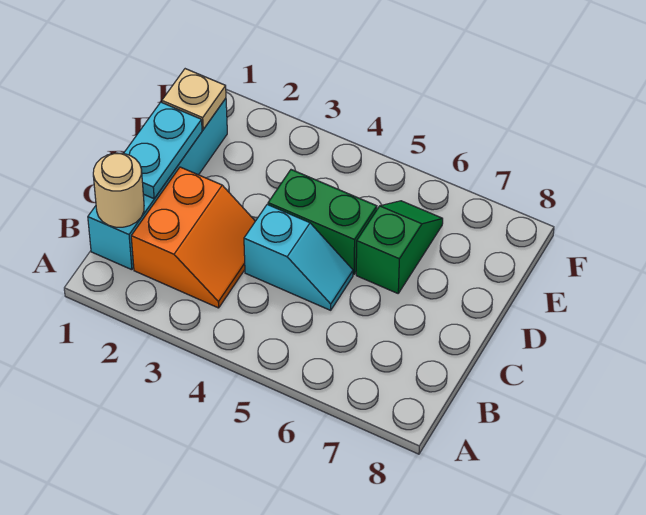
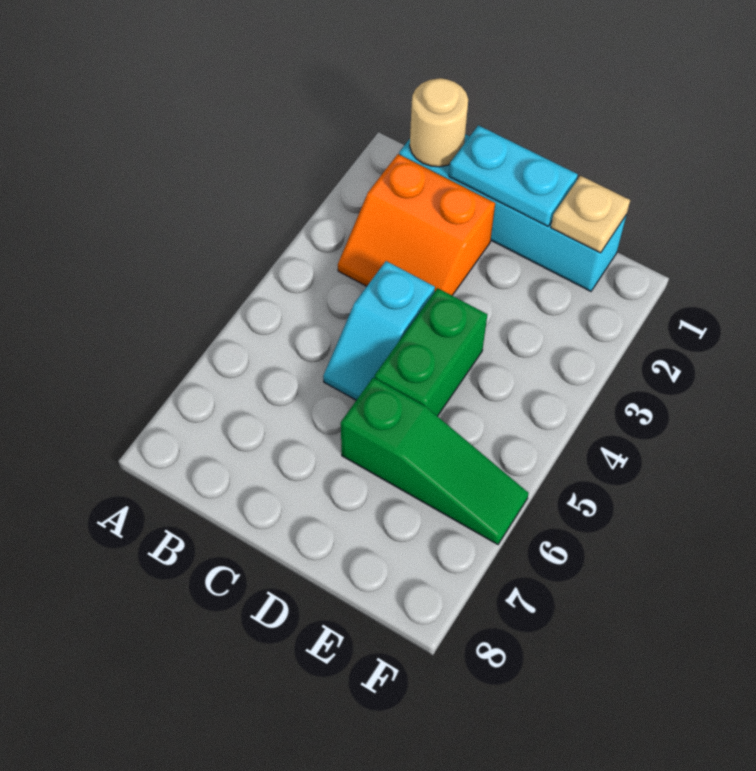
green 1x2 slope [356,201,443,293] -> green 1x3 slope [341,378,529,545]

